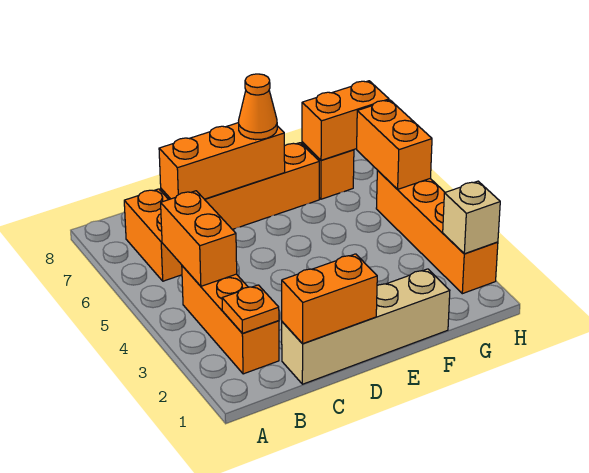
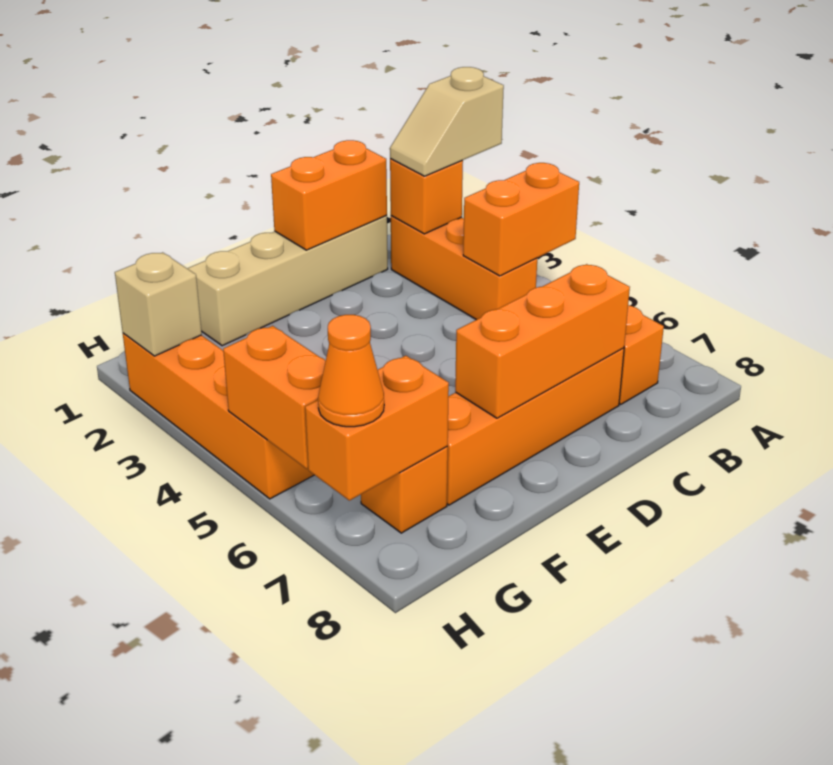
none -> tan 1x2 slope [390,67,504,176]
orange 1x1 plate [222,285,279,334] -> orange 1x1 brick [390,159,463,234]
orange 1x2 brick [161,191,237,286] -> orange 1x2 brick turned to [463,163,579,276]
orange 1x1 cone [239,74,277,140] -> orange 1x1 cone moved to [318,315,384,427]

